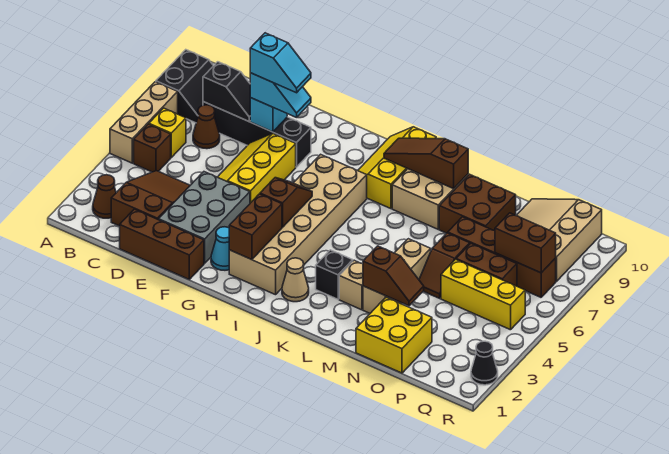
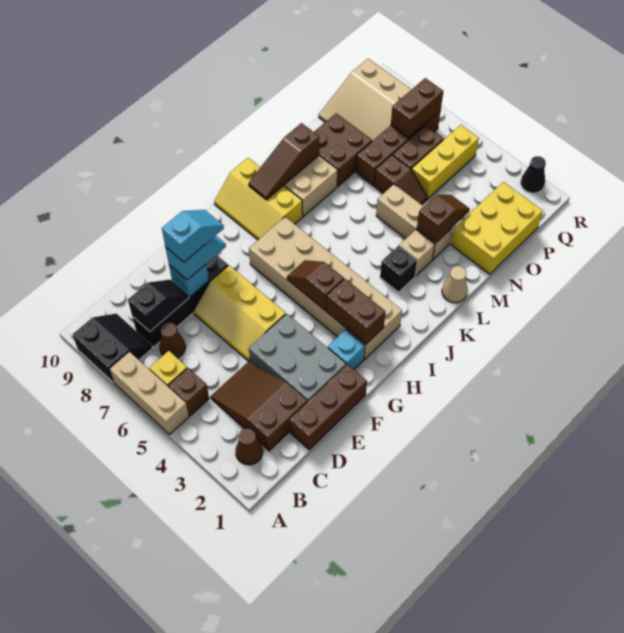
cyan 1x1 cone [211,227,229,270] -> cyan 1x1 brick [328,329,365,369]
tan 1x1 cone [282,258,309,302] -> tan 1x1 cone moved to [442,266,468,303]
yellow 2x2 brick [356,297,432,373] -> yellow 2x3 brick [451,182,543,274]

